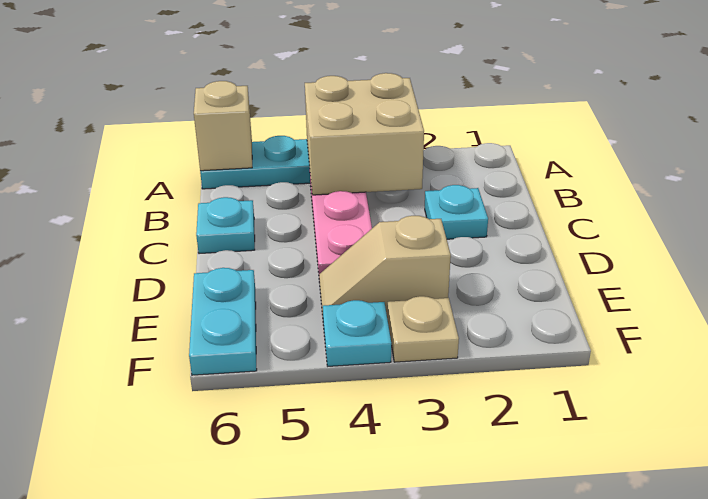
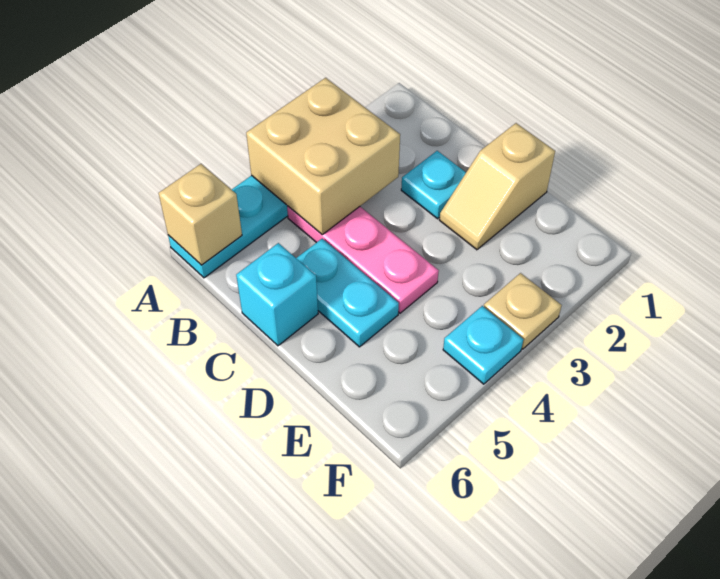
cyan 1x1 plate [196,197,255,254] -> cyan 1x1 brick [236,243,318,346]
tan 1x2 slope [319,216,451,315] -> tan 1x2 slope moved to [439,123,555,250]
cyan 1x2 plate [189,268,257,375] -> cyan 1x2 plate moved to [296,239,399,347]

